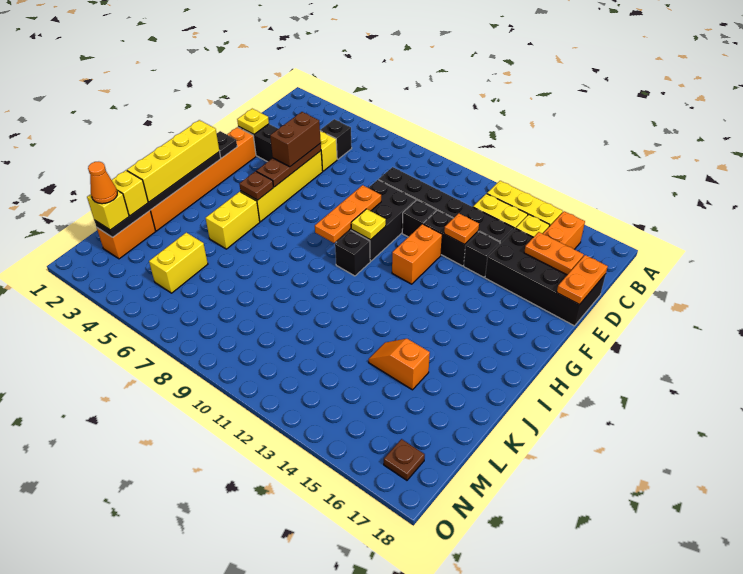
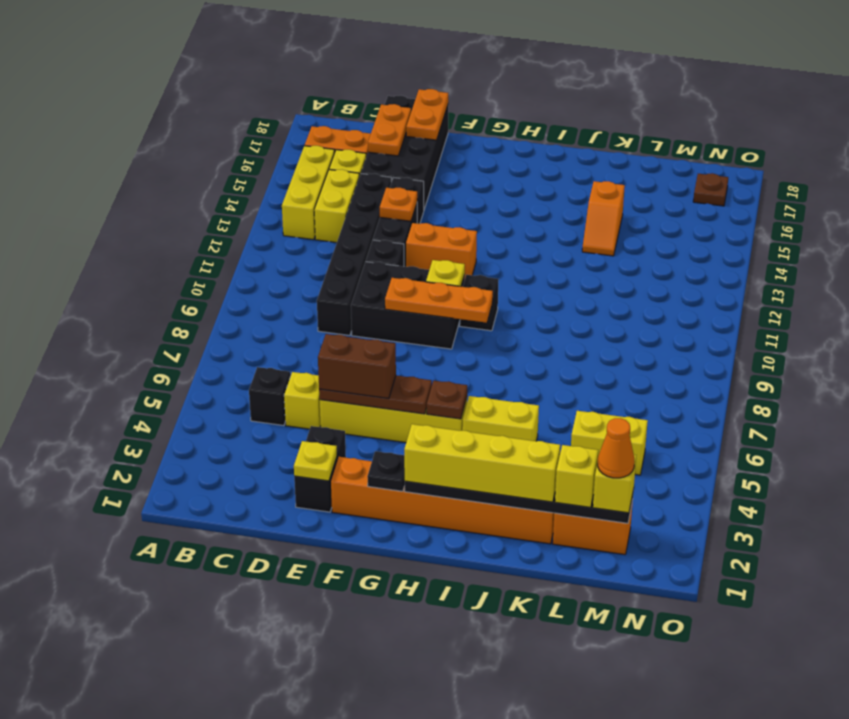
orange 1x2 plate [557,255,608,305] -> orange 1x2 plate turned to [406,89,448,140]

